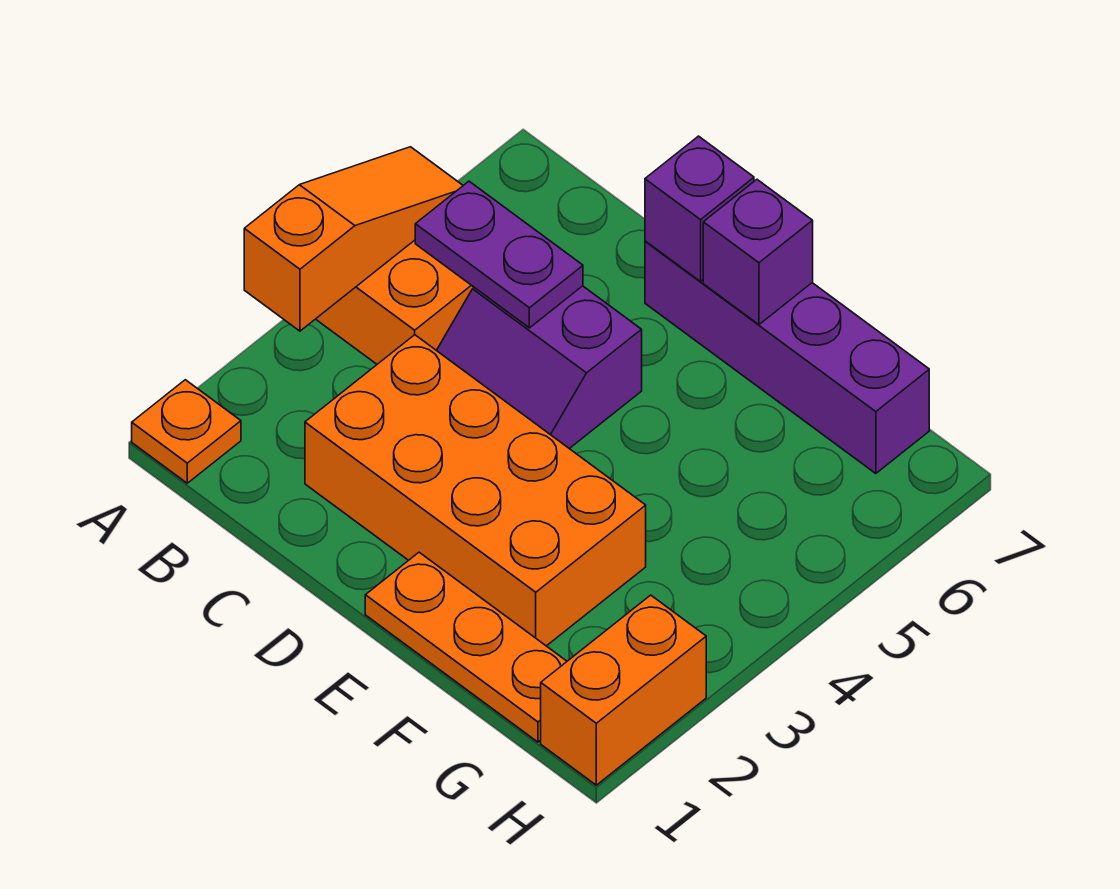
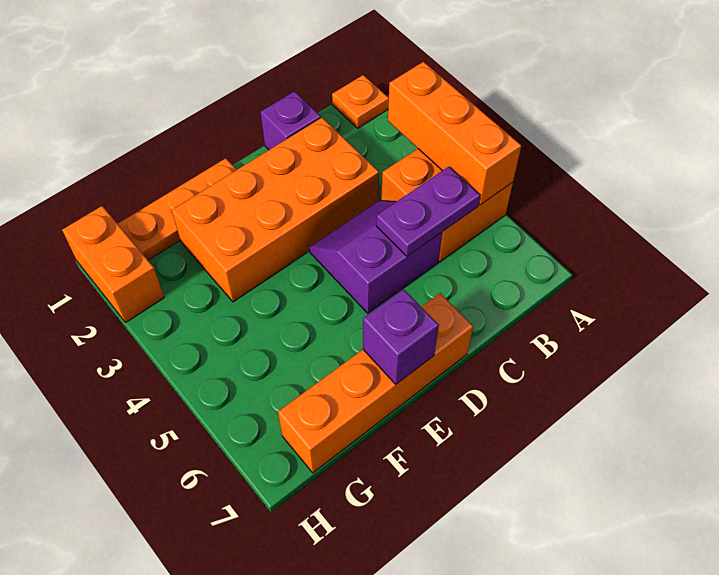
orange 1x3 slope [244,147,463,331] -> orange 1x3 brick [388,62,521,205]
purple 1x4 brick [645,241,929,474] -> orange 1x4 brick [278,293,473,473]
purple 1x1 brick [645,136,754,281] -> purple 1x1 brick moved to [260,91,321,150]

